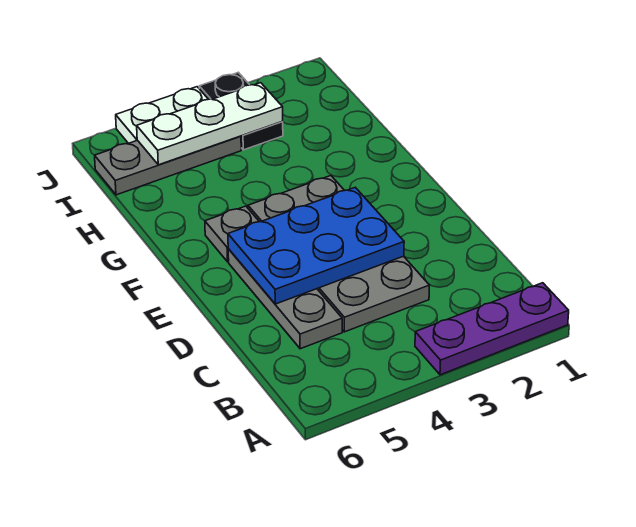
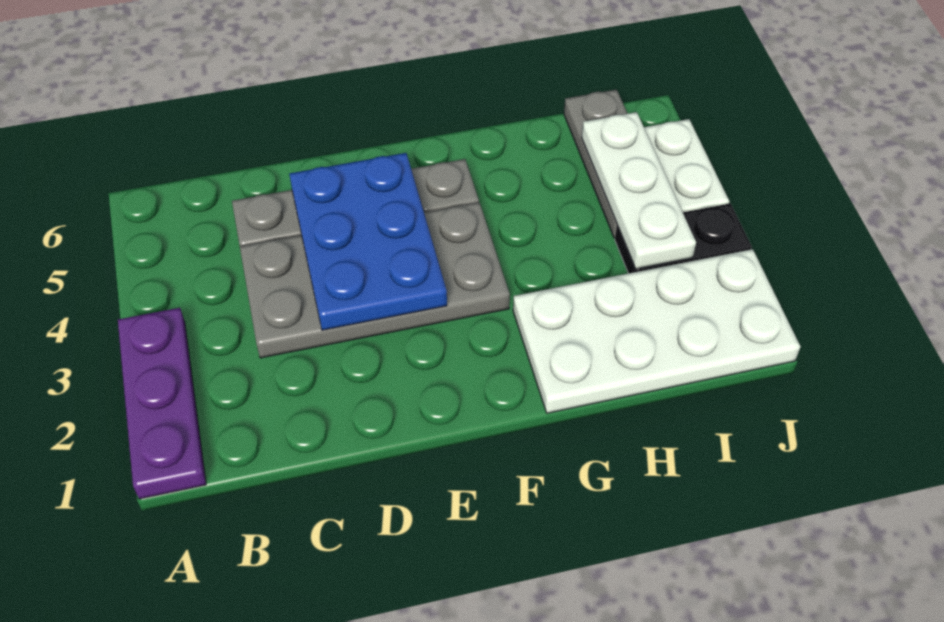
none -> white 2x4 plate [513,249,800,413]

